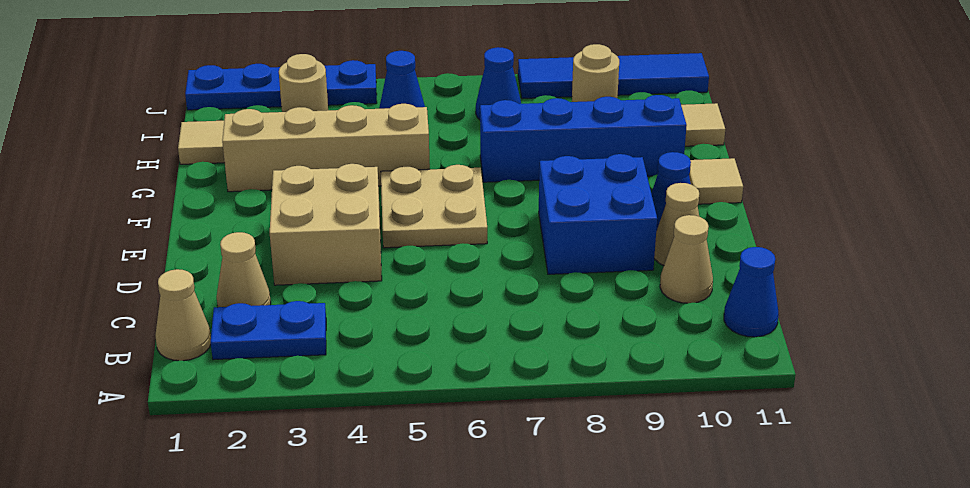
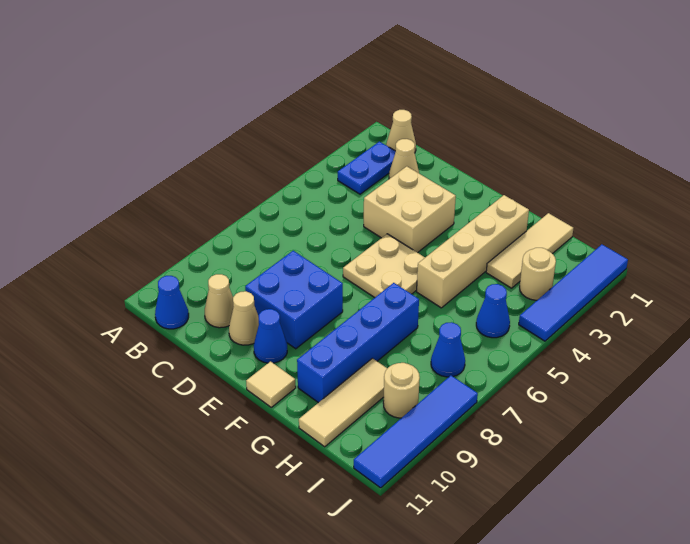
blue 1x4 plate [185,60,377,110] -> blue 1x4 tile [519,244,628,341]

